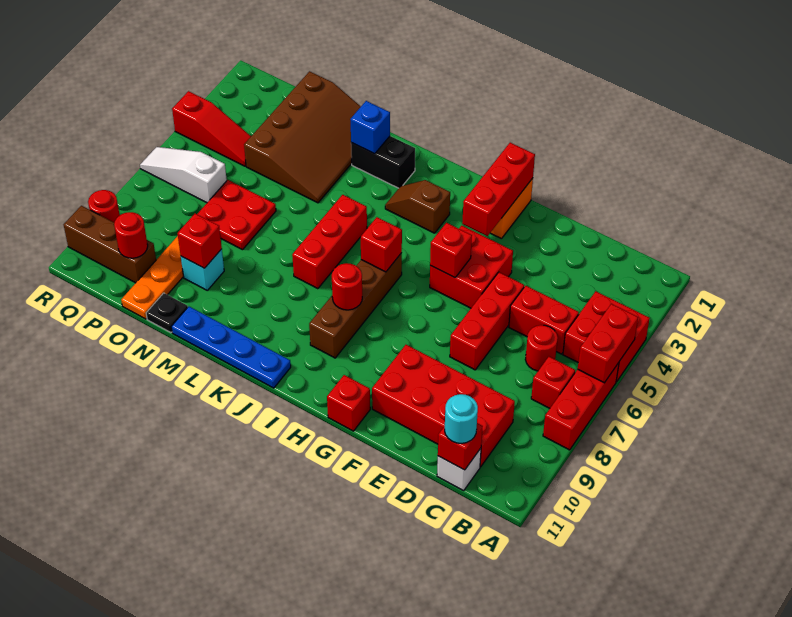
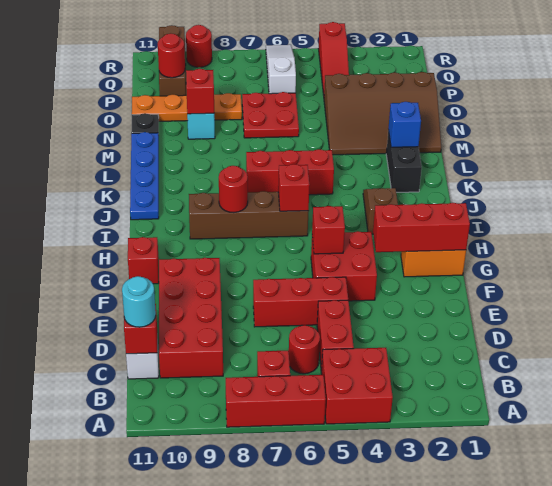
red 1x2 brick [578,304,638,383] -> none

